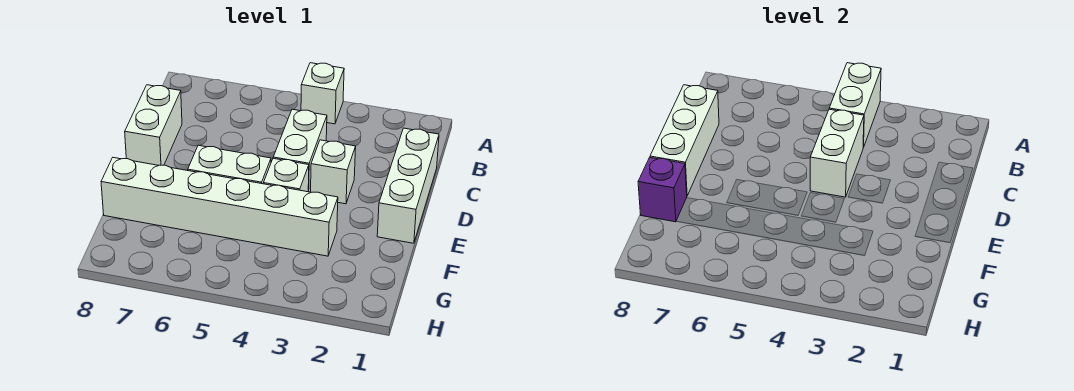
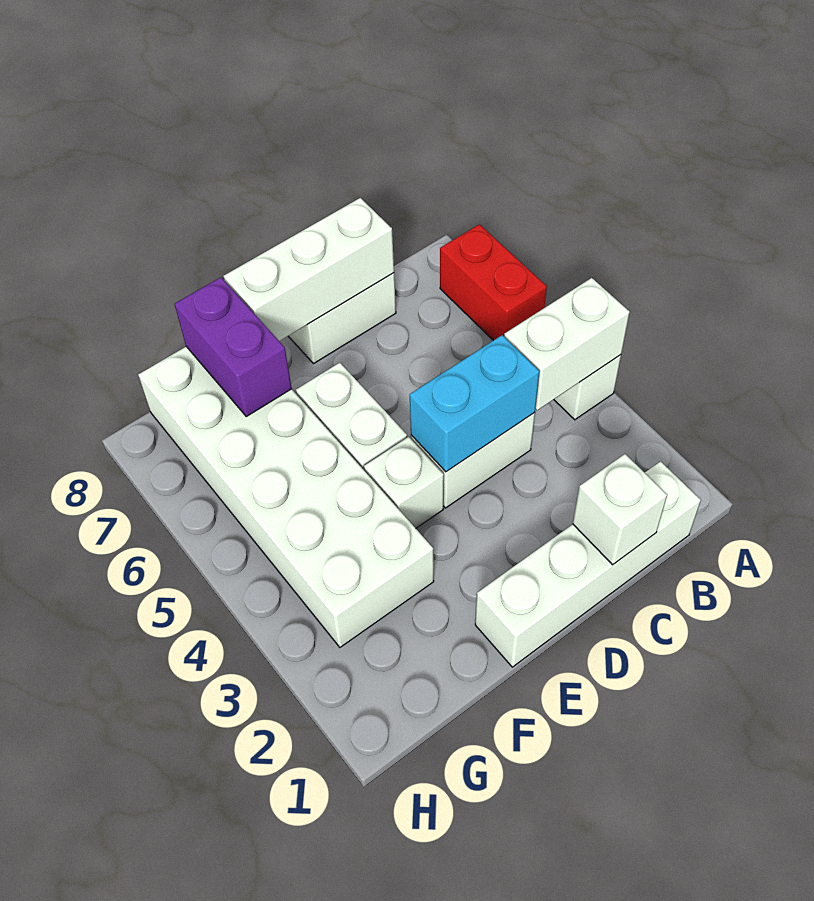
none -> red 1x2 brick [440,224,547,341]
white 1x3 brick [377,128,439,243] -> white 1x4 brick [475,461,701,667]
white 1x2 brick [810,109,864,197] -> cyan 1x2 brick [410,335,539,472]
white 1x1 brick [311,140,356,204] -> white 1x1 brick moved to [573,454,667,565]
white 1x6 brick [101,158,338,256] -> white 2x6 brick [138,347,434,647]
purple 1x1 brick [638,158,687,222] -> purple 1x2 brick [175,277,292,416]

